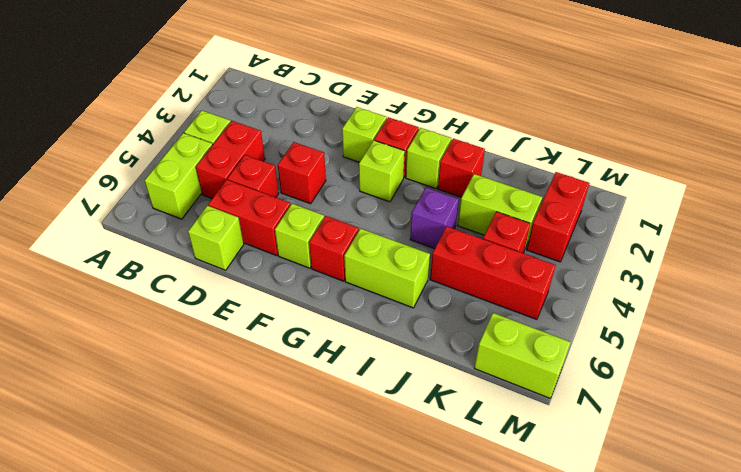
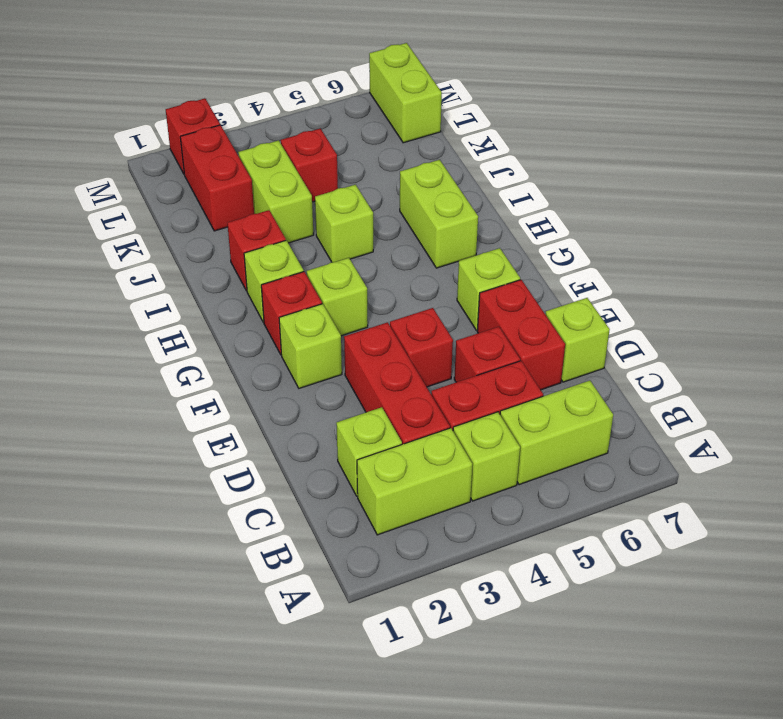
none -> lime 1x2 brick [357,428,472,535]
none -> lime 1x1 brick [336,407,402,496]
red 1x1 brick [309,216,359,281] -> red 1x1 brick moved to [166,98,220,174]
purple 1x1 brick [410,188,459,249] -> lime 1x1 brick [315,185,373,262]
red 1x3 brick [430,227,556,319] -> red 1x3 brick moved to [344,322,450,444]
red 1x2 brick [527,172,589,262] -> red 1x2 brick turned to [180,125,254,231]

